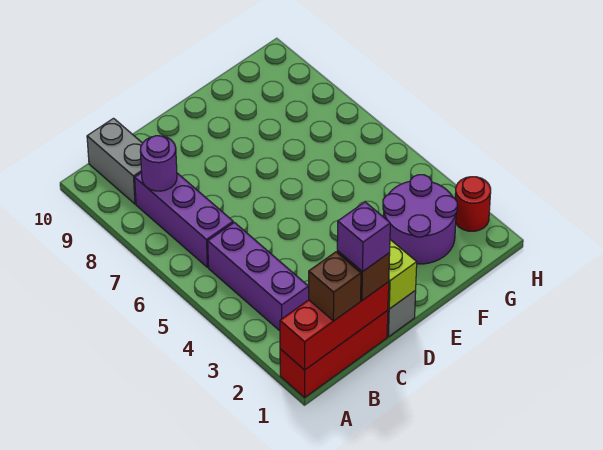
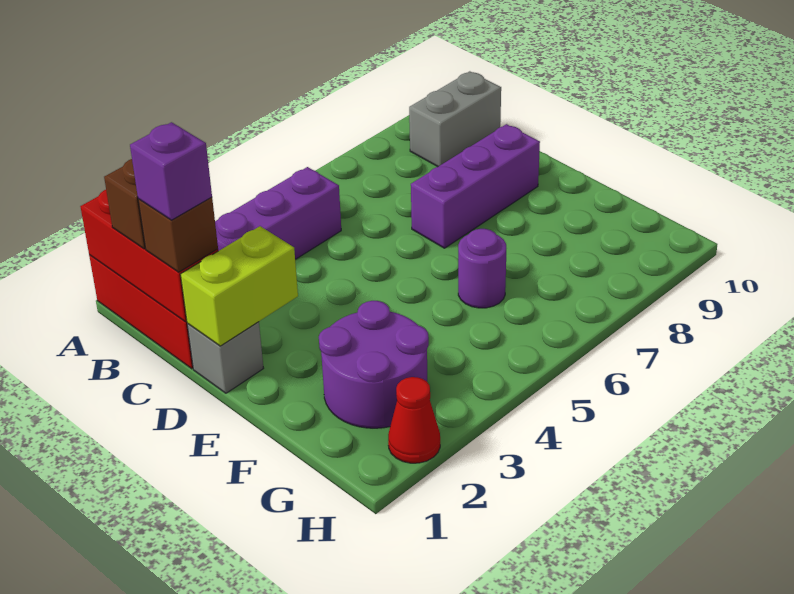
purple 1x3 brick [135,173,233,267] -> purple 1x3 brick moved to [411,124,540,248]
purple 1x1 round brick [140,136,177,191] -> purple 1x1 round brick moved to [458,229,506,308]
red 1x1 round brick [455,177,491,231] -> red 1x1 cone [388,377,440,463]

